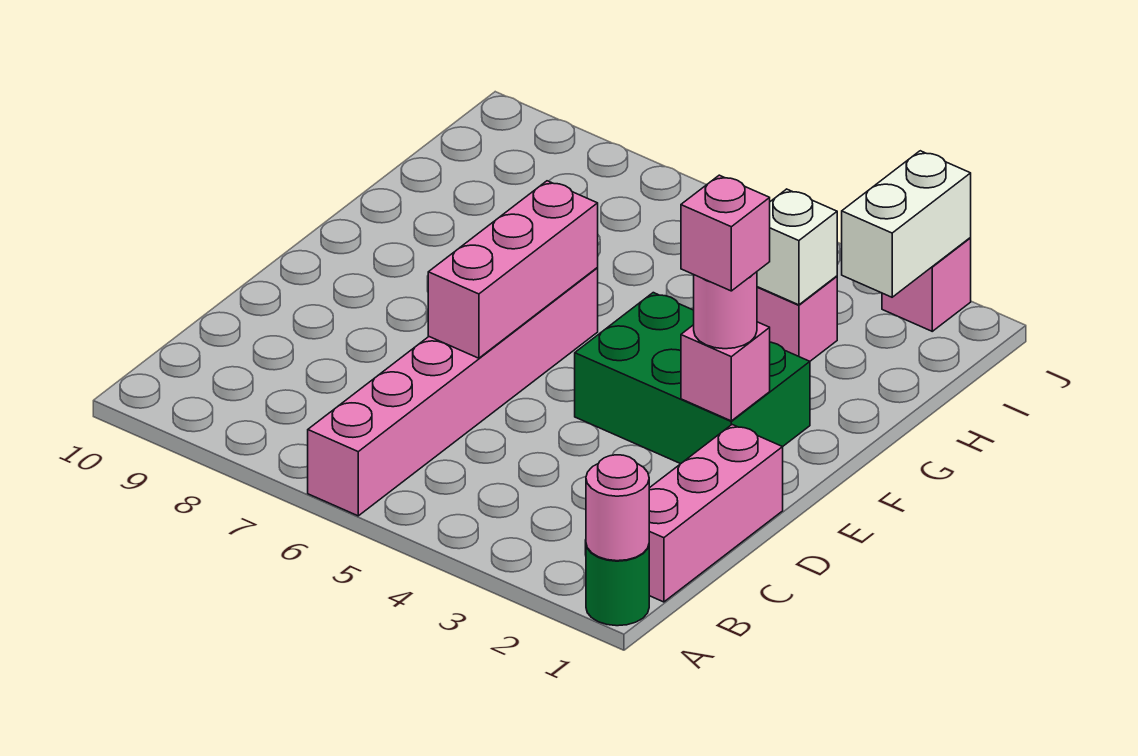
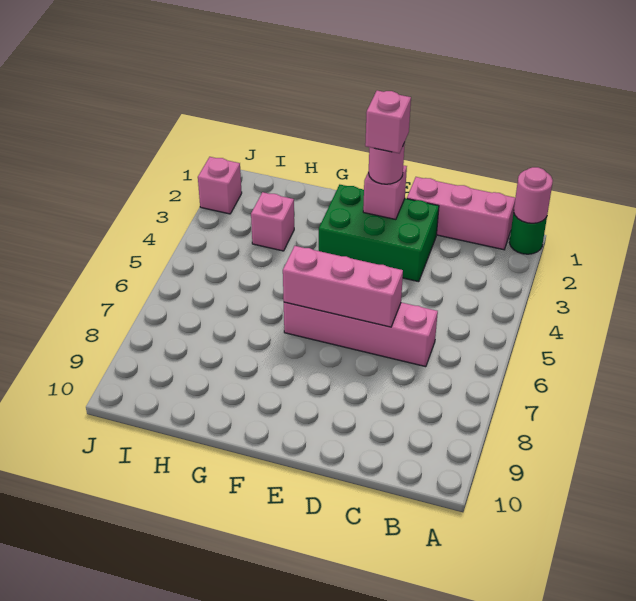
pink 1x6 brick [308,268,598,516] -> pink 1x4 brick [284,302,438,367]
green 2x3 brick [575,293,810,464] -> green 2x3 brick turned to [319,185,439,282]
white 1x1 brick [757,189,837,305] -> none
white 1x2 brick [842,151,971,297] -> none

